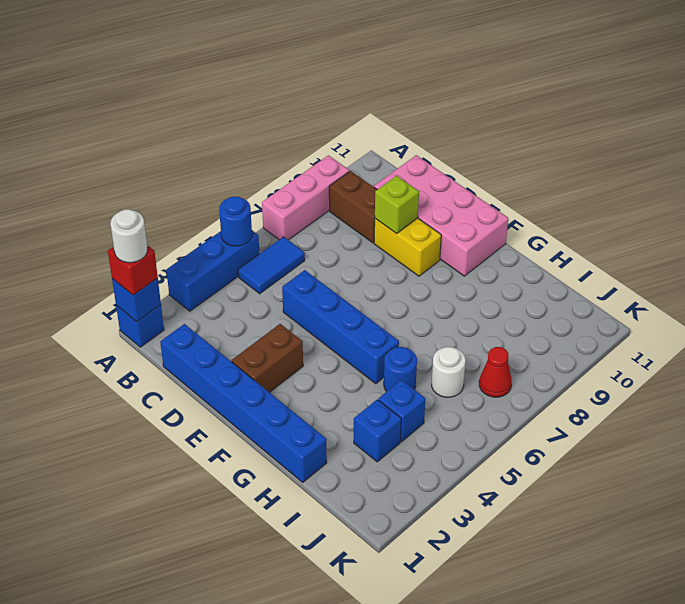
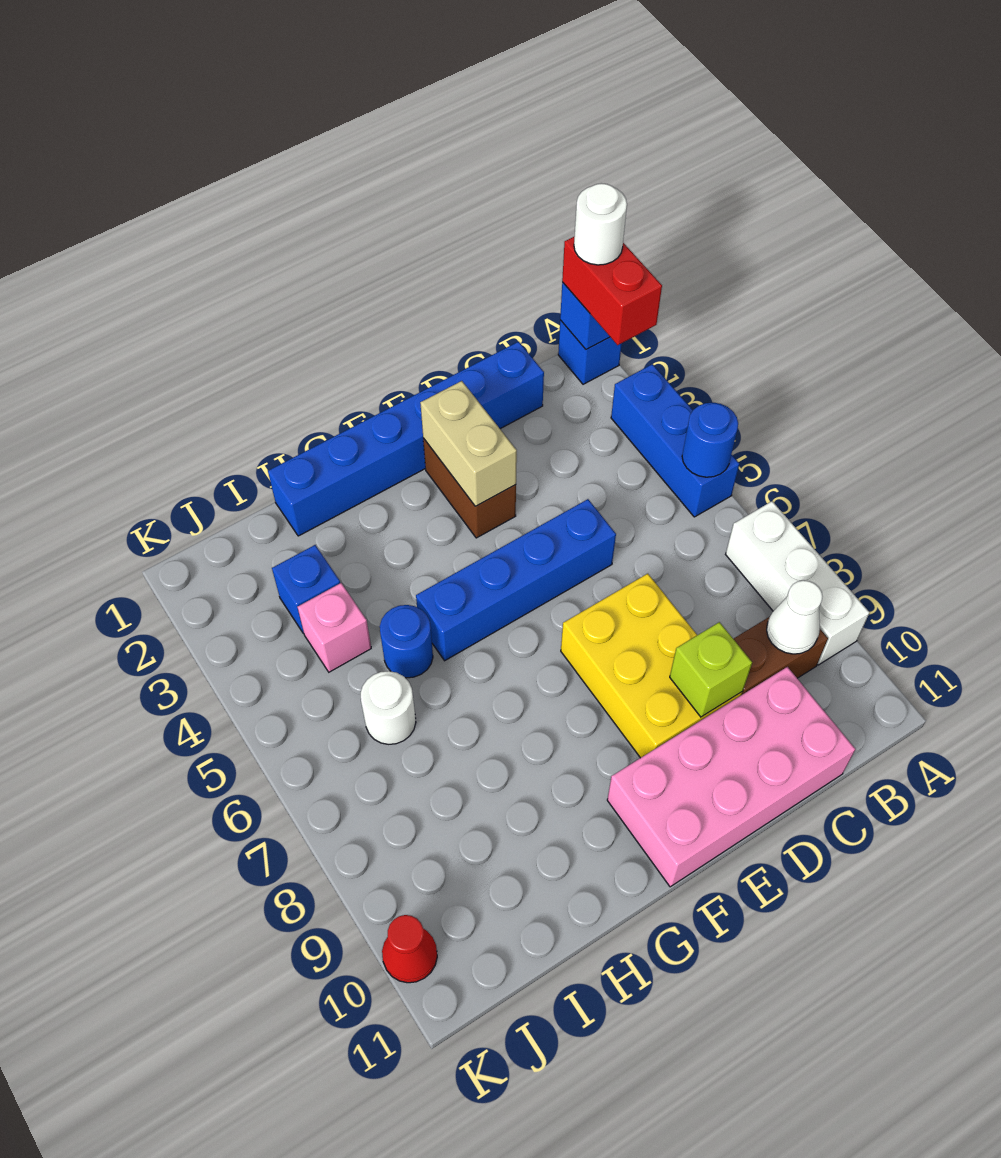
red 1x1 brick [108,245,158,295] -> red 1x2 brick [562,236,662,345]
pink 1x3 brick [262,155,349,240] -> white 1x3 brick [726,501,870,665]
blue 1x2 tile [238,237,305,294] -> none
none -> white 1x1 cone [767,580,823,654]
yellow 1x2 brick [374,218,441,276] -> yellow 2x3 brick [561,574,742,758]
none -> tan 1x2 brick [420,381,517,506]
blue 1x1 brick [378,380,425,442] -> pink 1x1 brick [298,583,371,672]
red 1x1 cone [479,347,512,397] -> red 1x1 cone moved to [382,915,437,983]

